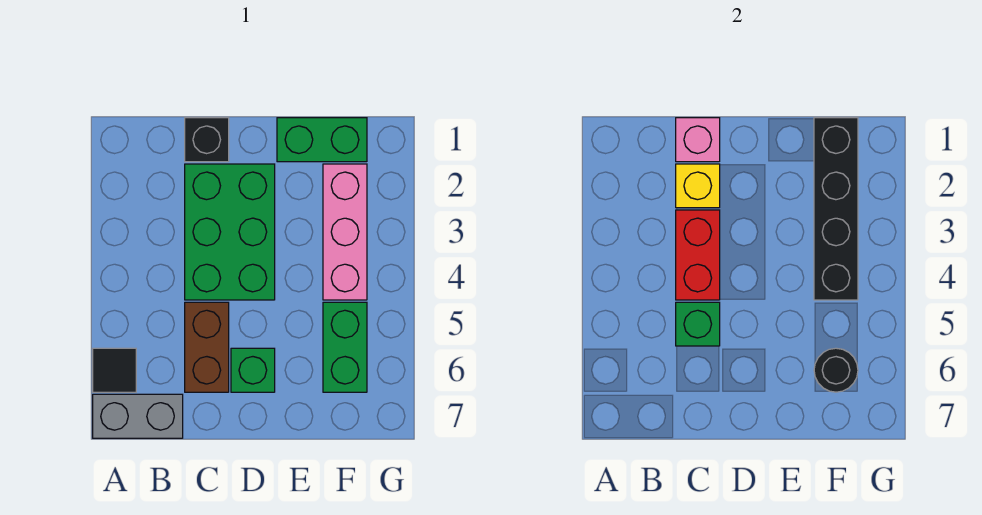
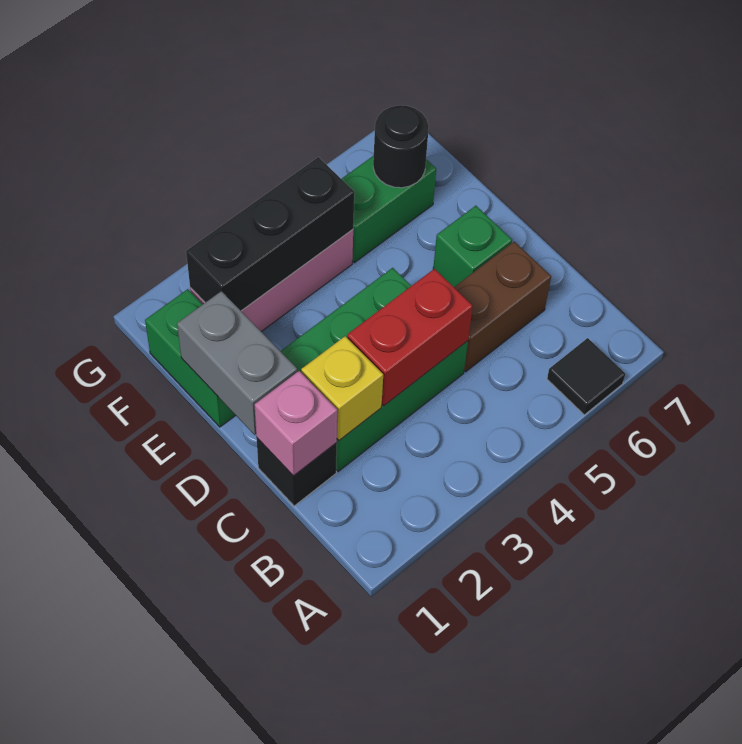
grey 1x2 brick [93,394,183,438] -> grey 1x2 brick moved to [177,291,297,435]
green 1x1 brick [676,302,720,346] -> none
black 1x4 brick [814,118,858,300] -> black 1x3 brick [186,157,354,311]

